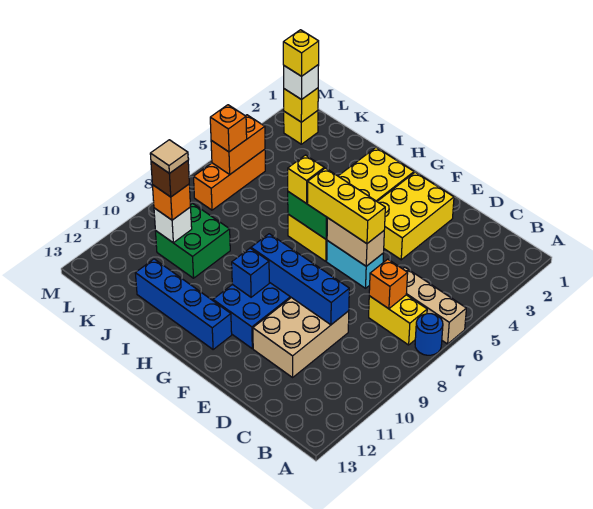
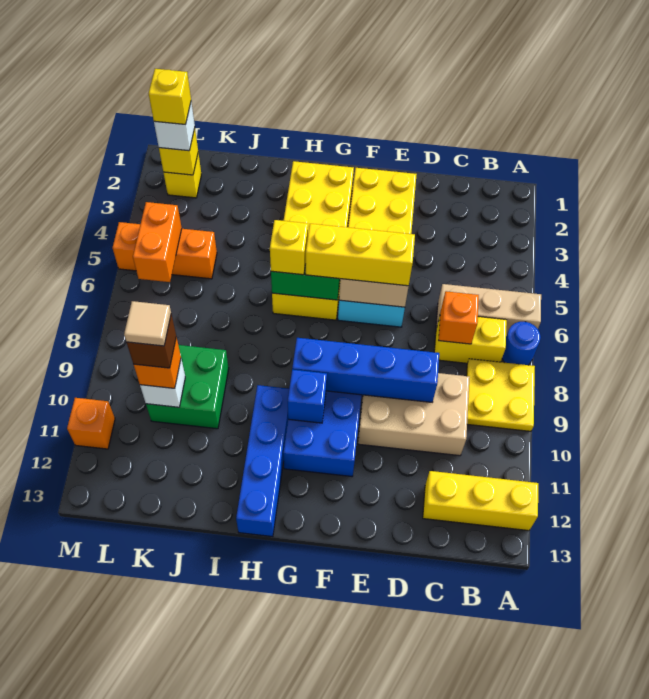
none -> yellow 2x2 plate [466,359,535,431]
none -> yellow 1x3 brick [423,471,538,531]
tan 2x3 brick [253,298,349,377] -> tan 2x3 brick turned to [358,373,470,456]
blue 1x4 brick [135,259,232,350] -> blue 1x4 brick turned to [236,385,289,537]
orange 1x3 brick [194,149,265,210] -> orange 1x3 brick turned to [113,222,217,279]
orange 1x1 brick [210,105,247,152] -> orange 1x1 brick moved to [67,398,115,449]

